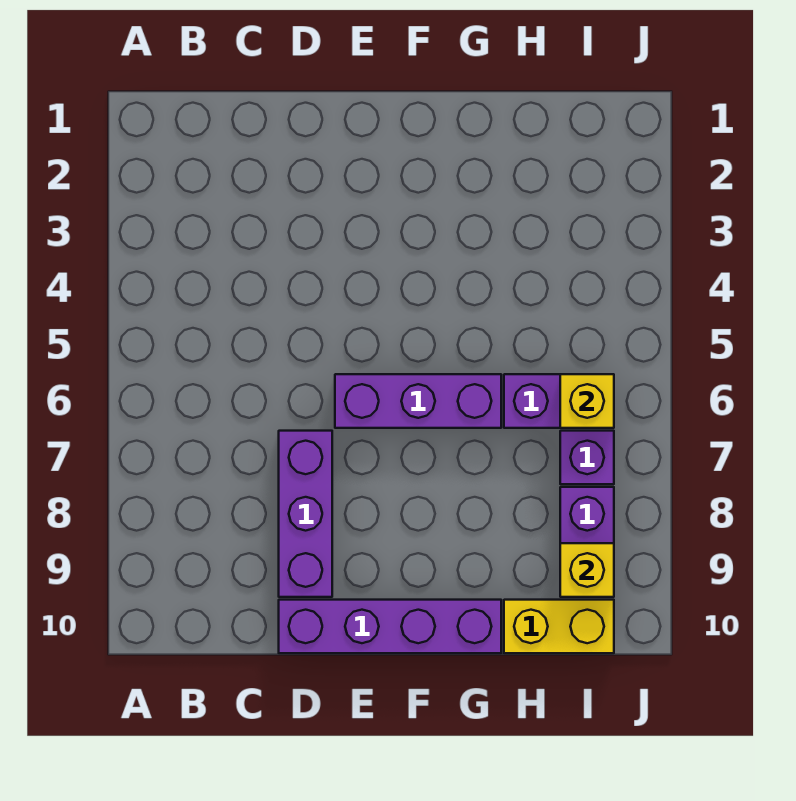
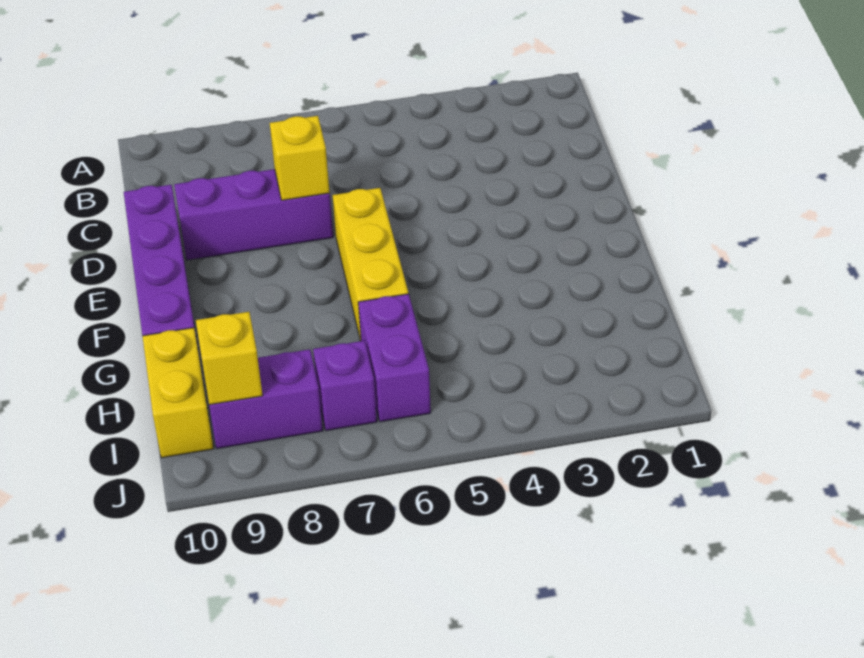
purple 1x3 brick [335,374,501,428] -> yellow 1x3 brick [333,188,408,341]
yellow 1x1 brick [560,374,614,428] -> yellow 1x1 brick moved to [270,116,330,200]

